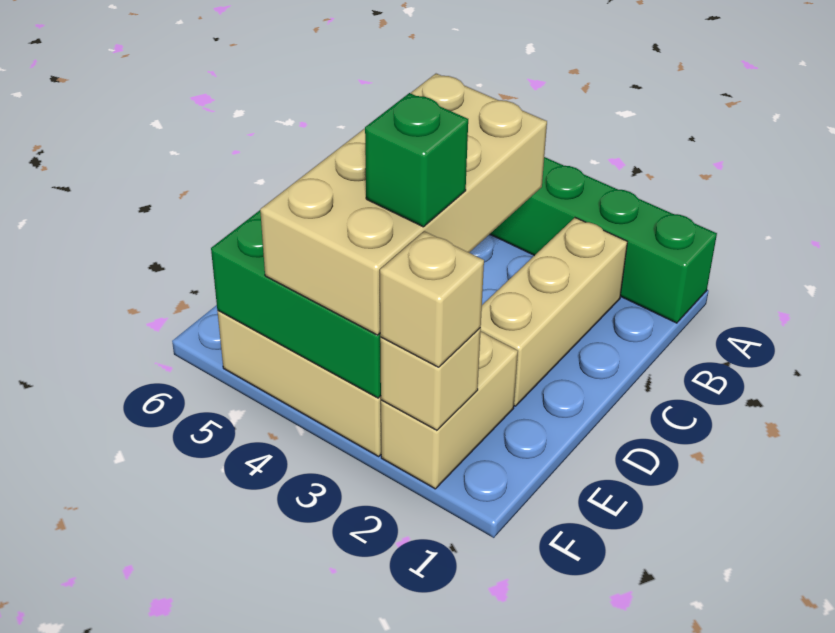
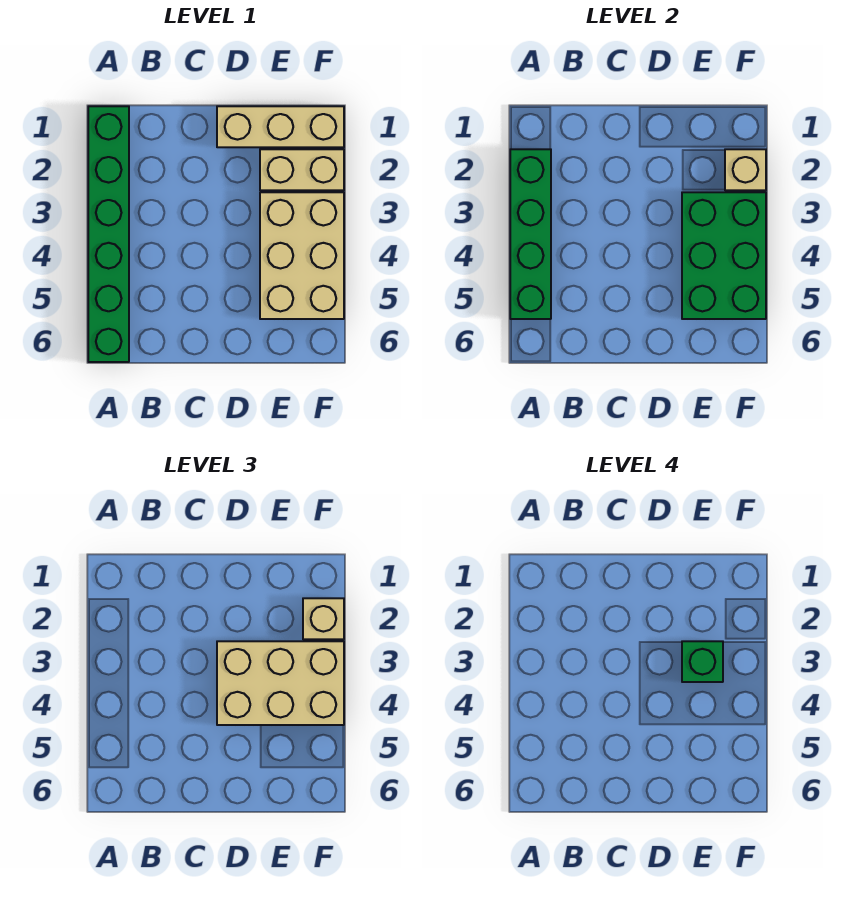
none -> green 1x4 brick [510,149,551,319]
tan 1x3 brick [480,218,627,406] -> tan 1x3 brick moved to [217,106,344,147]
tan 2x4 brick [260,74,547,335] -> tan 2x3 brick [217,641,344,725]

